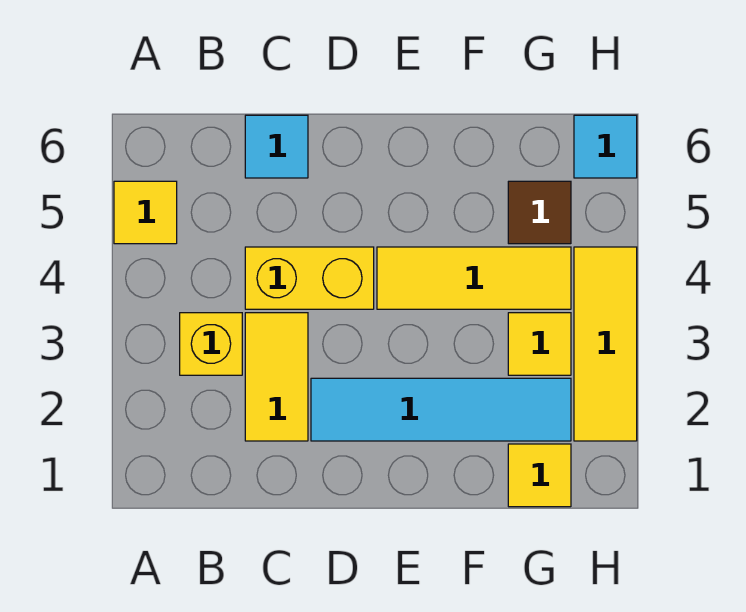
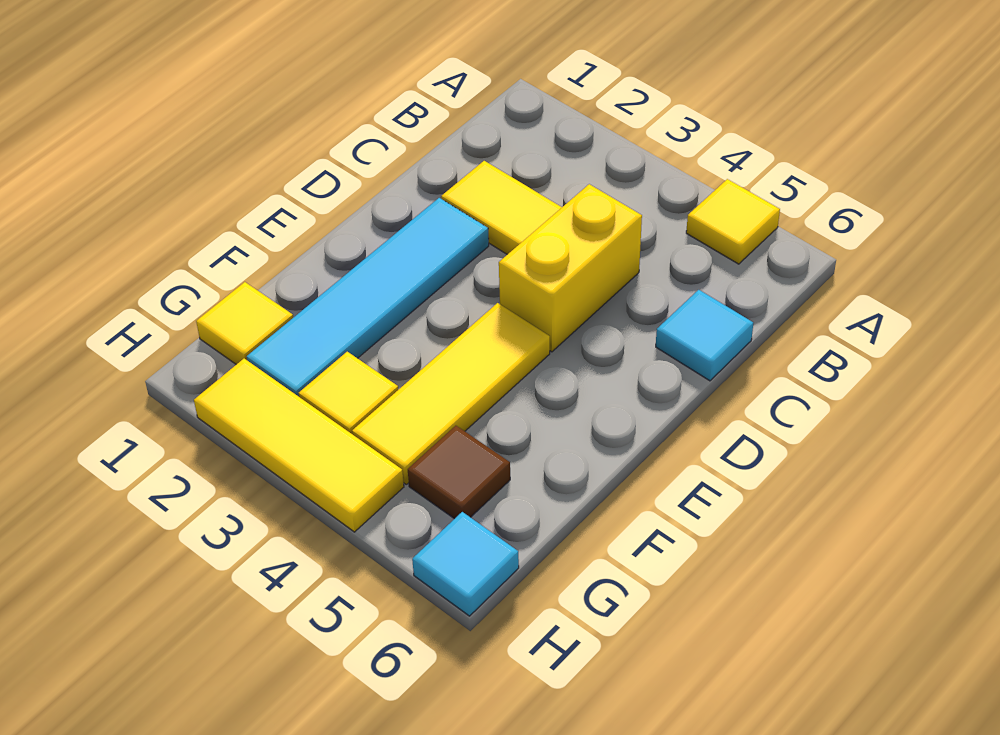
yellow 1x1 brick [180,313,242,375] -> none

